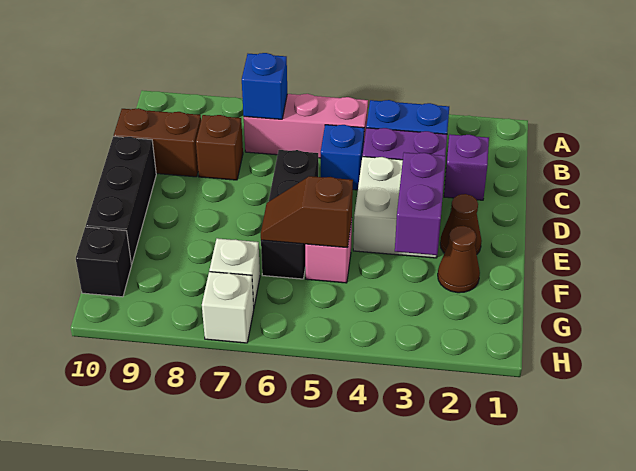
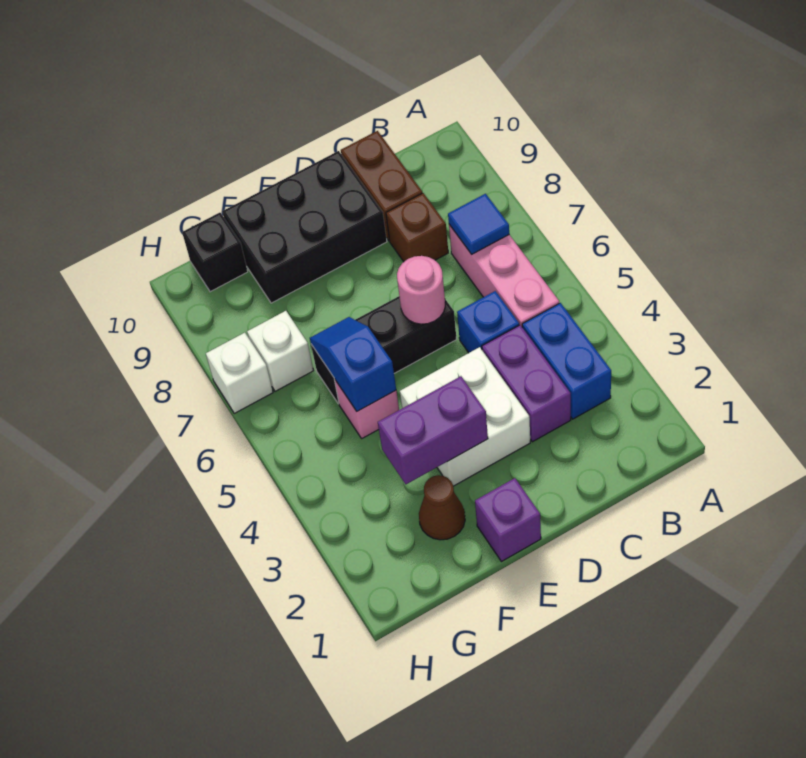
blue 1x1 brick [242,53,287,119] -> blue 1x1 tile [448,194,509,254]
purple 1x1 brick [444,134,489,200] -> purple 1x1 brick moved to [475,478,541,562]
none -> pink 1x1 round brick [397,256,445,324]
black 1x3 brick [86,136,156,264] -> black 2x3 brick [222,151,387,303]
brown 1x1 cone [440,194,482,254] -> none
brown 1x2 slope [261,176,353,248] -> blue 1x2 slope [310,317,396,411]

